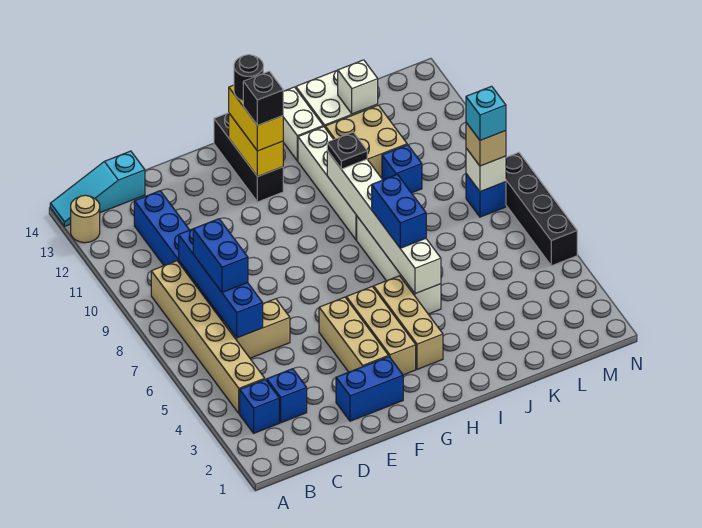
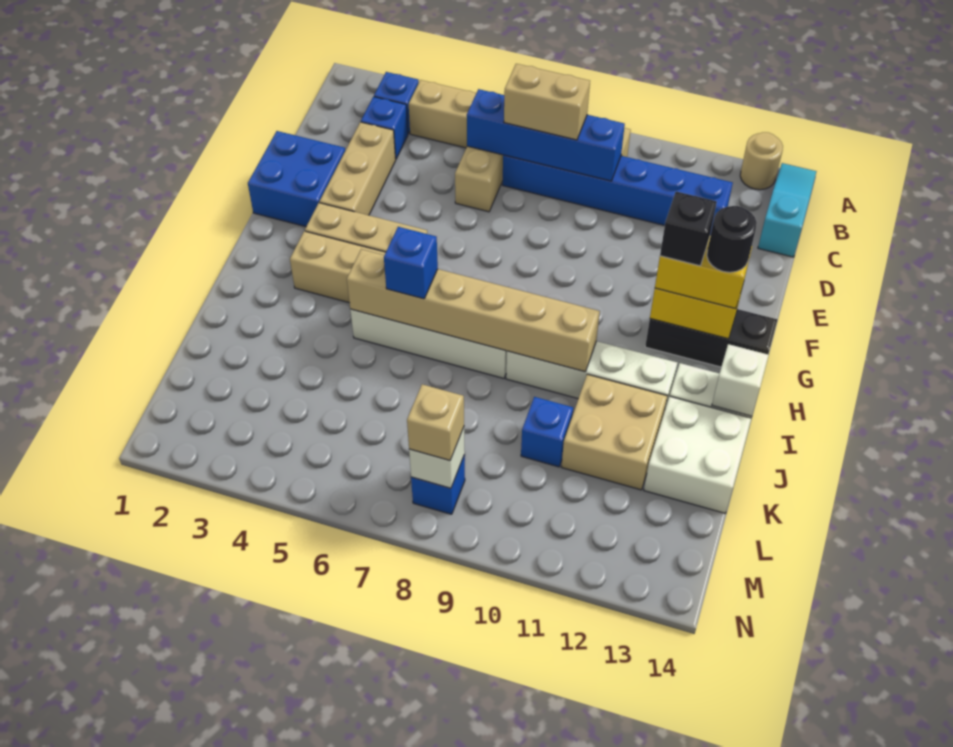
blue 1x2 brick [193,219,248,292] -> tan 1x2 brick [504,64,590,140]
blue 1x2 brick [336,357,403,421] -> blue 2x2 brick [248,131,345,227]
tan 1x3 brick [319,297,389,372] -> tan 1x3 brick turned to [319,122,396,215]
white 1x6 brick [327,151,441,294] -> tan 1x6 brick [347,249,600,372]
blue 1x2 brick [372,174,426,248] -> blue 1x1 brick [384,227,438,299]
black 1x1 plate [327,132,367,169] -> none
white 1x1 brick [338,60,378,114] -> white 1x1 brick moved to [712,344,769,416]
cyan 1x1 brick [466,86,506,140] -> none
black 1x4 brick [506,153,577,266] -> none

